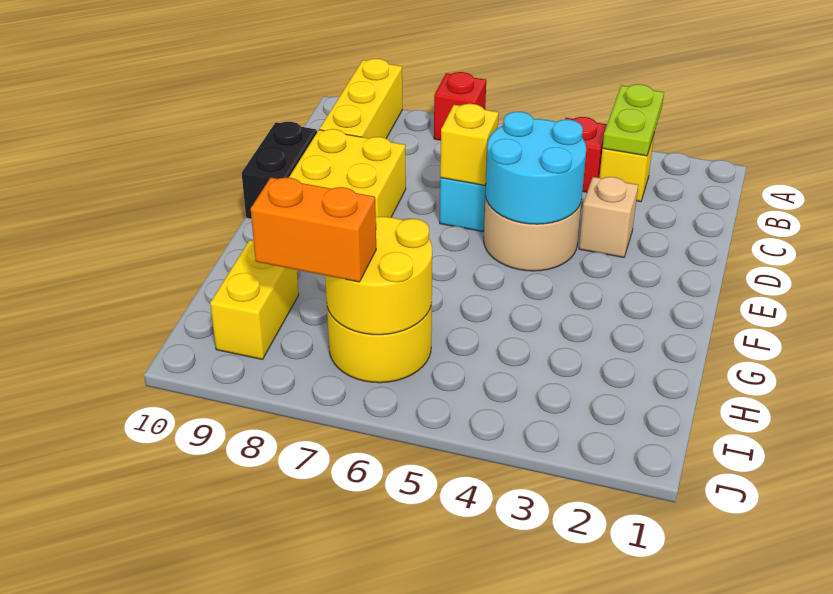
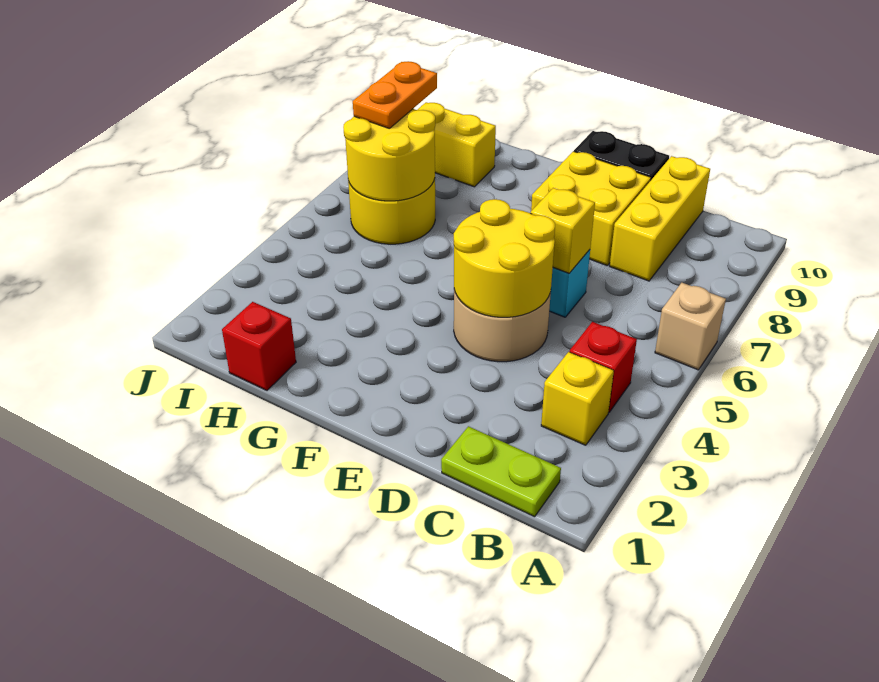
lime 1x2 plate [603,84,664,156] -> lime 1x2 plate moved to [441,426,561,517]
red 1x1 brick [434,72,486,140] -> red 1x1 brick moved to [222,302,296,390]
yellow 1x3 brick [320,59,402,138] -> yellow 1x3 brick turned to [610,156,710,281]
tan 1x1 brick [579,177,638,257] -> tan 1x1 brick moved to [655,283,726,370]
cyan 2x2 round brick [486,112,586,224] -> yellow 2x2 round brick [454,199,555,317]
orange 1x2 brick [251,177,376,282] -> orange 1x2 plate [353,61,437,129]

